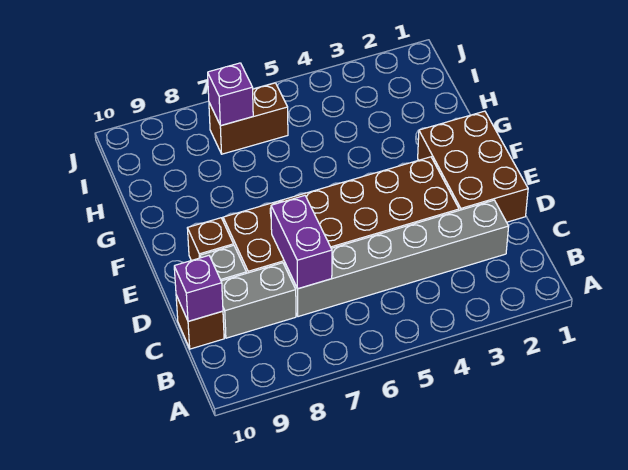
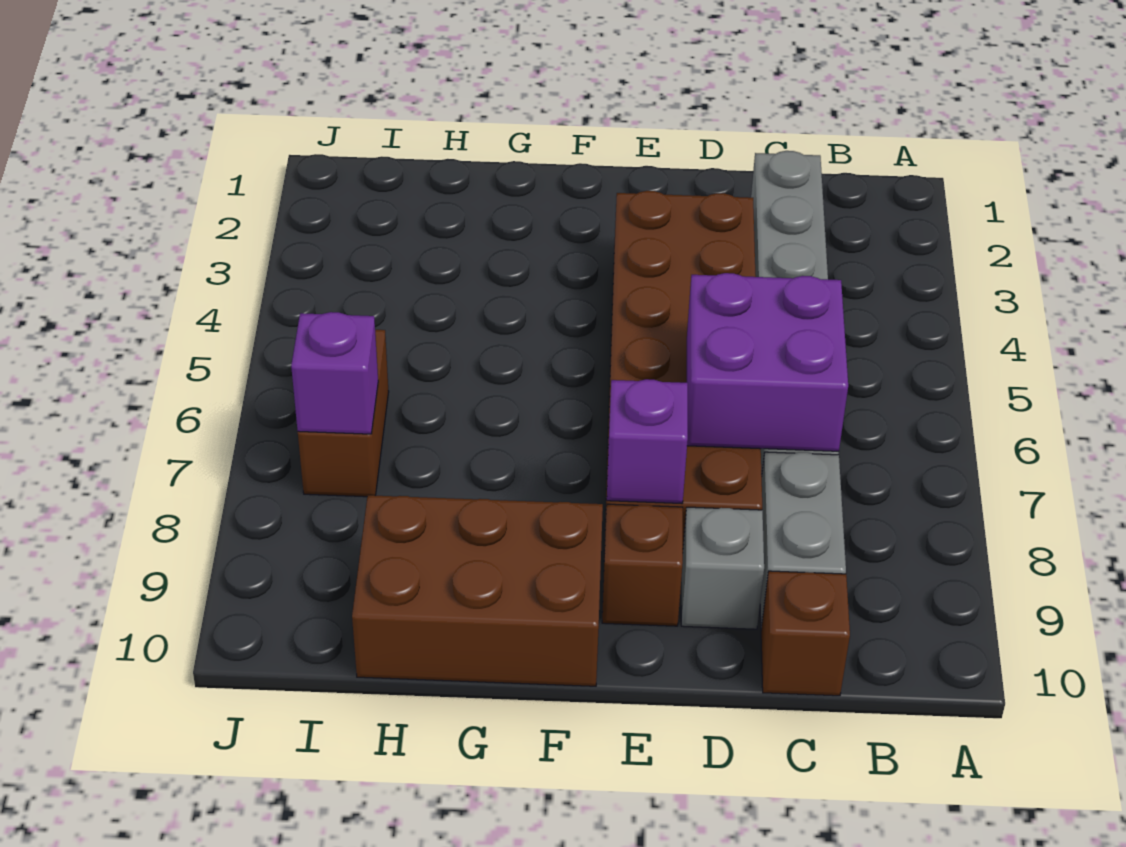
purple 1x2 brick [271,196,332,289] -> purple 2x2 brick [687,273,848,451]
purple 1x1 brick [174,256,223,321] -> purple 1x1 brick moved to [607,379,688,503]
brown 2x3 brick [418,111,528,222] -> brown 2x3 brick moved to [352,495,603,686]

